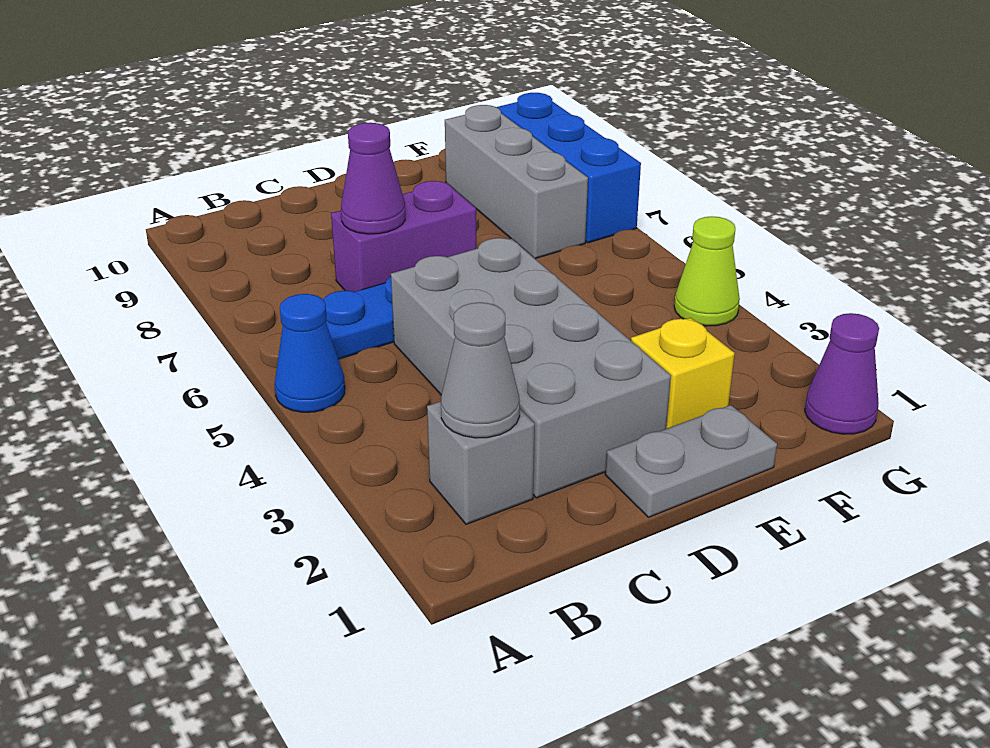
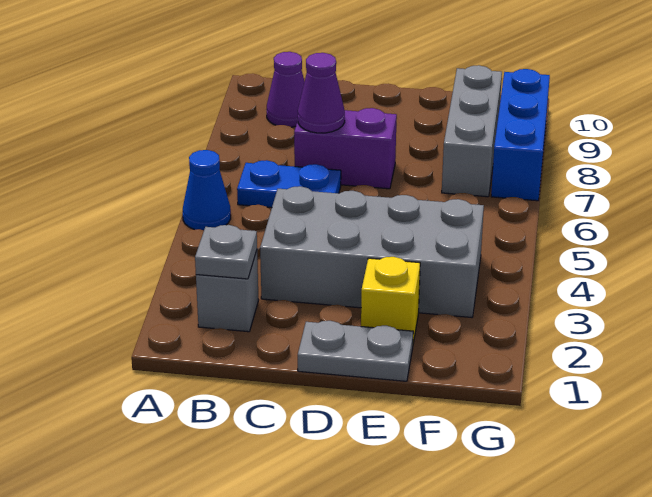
grey 1x1 cone [441,302,520,438] -> grey 1x1 plate [195,225,257,279]
grey 2x4 brick [391,238,671,498] -> grey 2x4 brick turned to [260,186,484,317]
purple 1x1 cone [805,313,879,434] -> purple 1x1 cone moved to [266,52,305,127]
lime 1x1 cone [674,216,740,326] -> none

